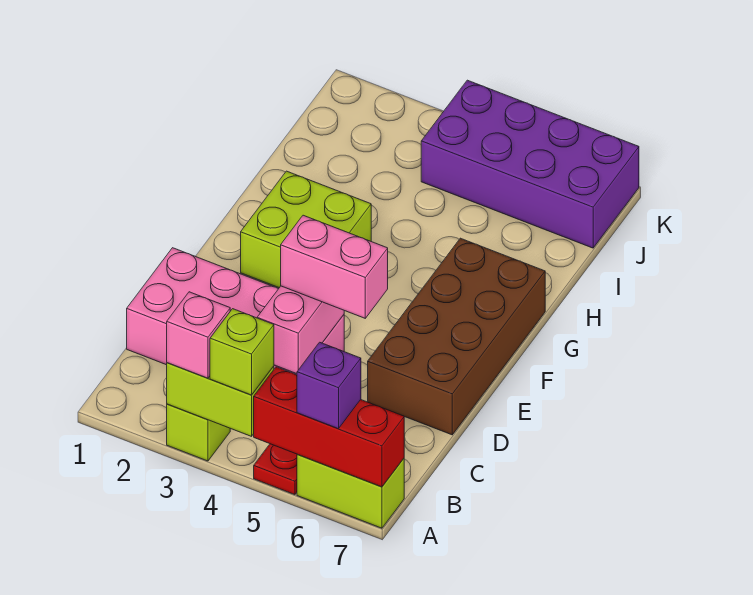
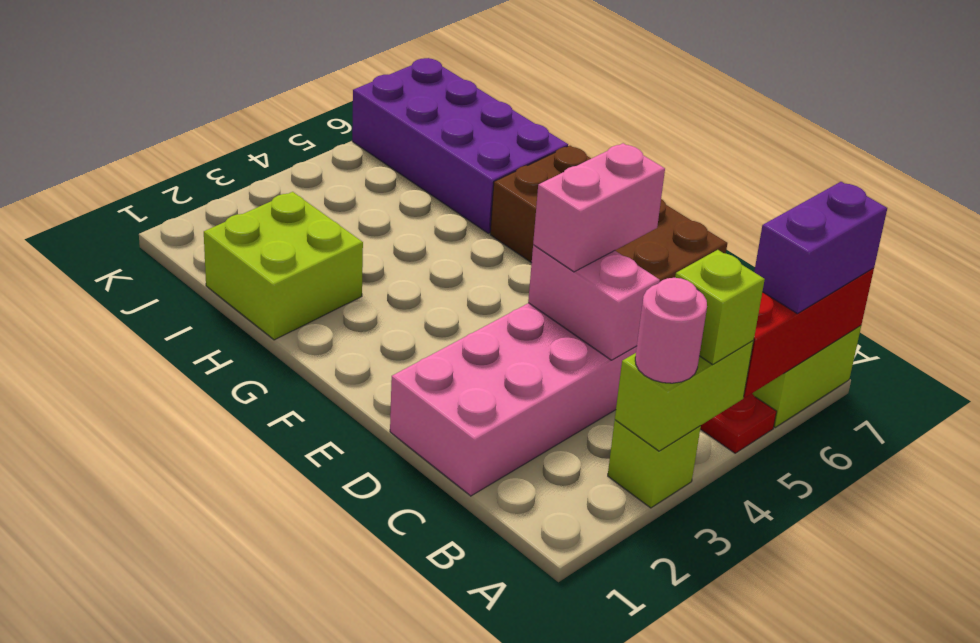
pink 1x1 brick [167,292,230,378] -> pink 1x1 round brick [635,278,707,383]
purple 1x1 brick [297,342,361,429] -> purple 1x2 brick [754,182,887,314]
lime 2x2 brick [241,171,371,288] -> lime 2x2 brick moved to [204,192,363,340]
purple 2x4 brick [421,80,639,248] -> purple 2x4 brick turned to [352,58,568,233]

